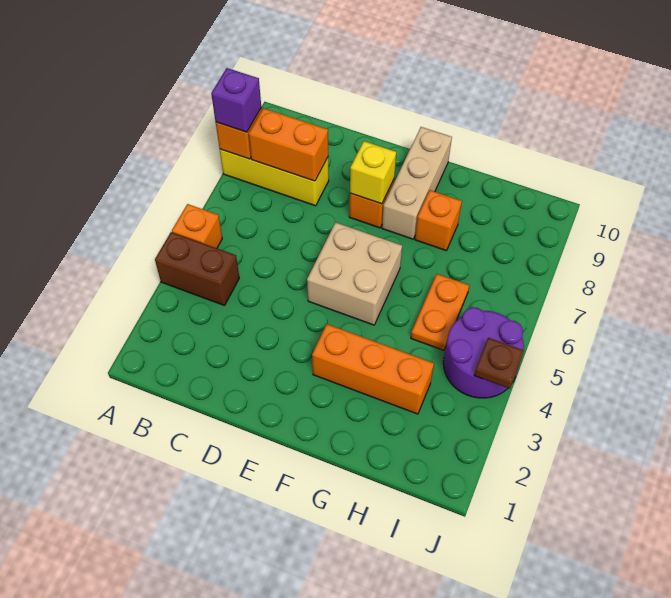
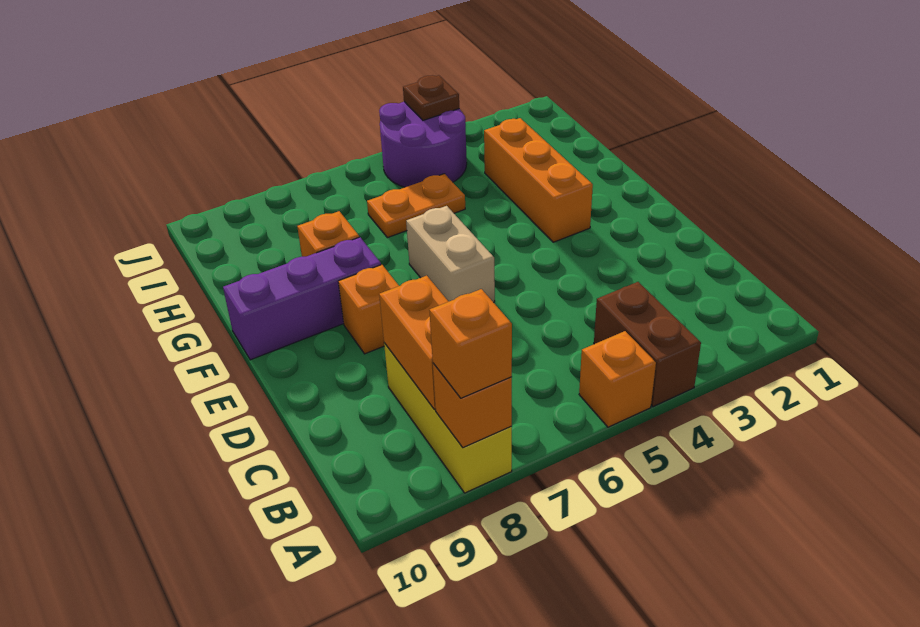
purple 1x1 brick [211,68,261,132] -> orange 1x1 brick [429,289,512,398]
tan 2x2 brick [307,222,402,325] -> tan 1x2 brick [406,206,495,302]
yellow 1x1 brick [350,141,396,204] -> none
tan 1x3 brick [382,127,452,239] -> purple 1x3 brick [223,237,381,360]

